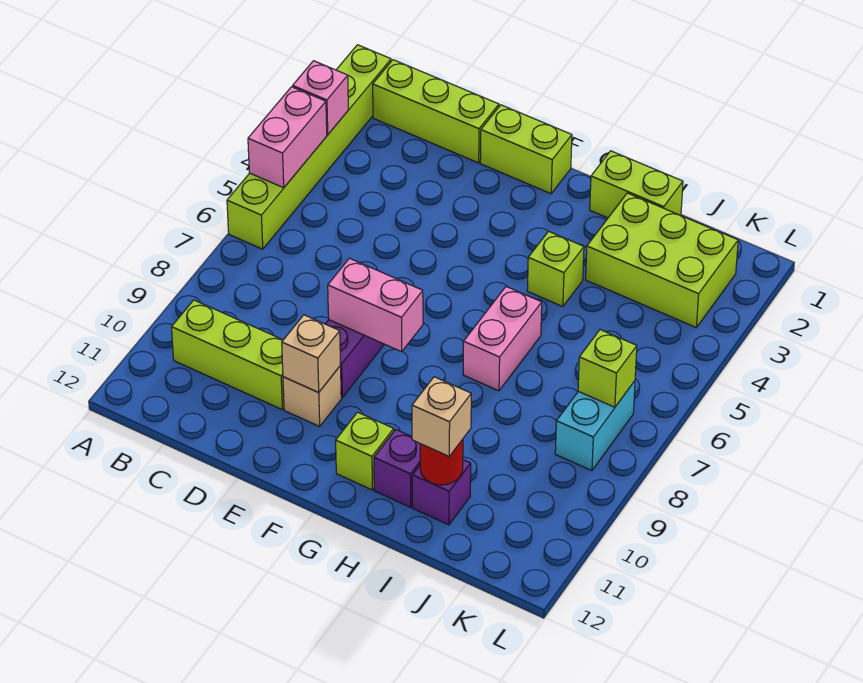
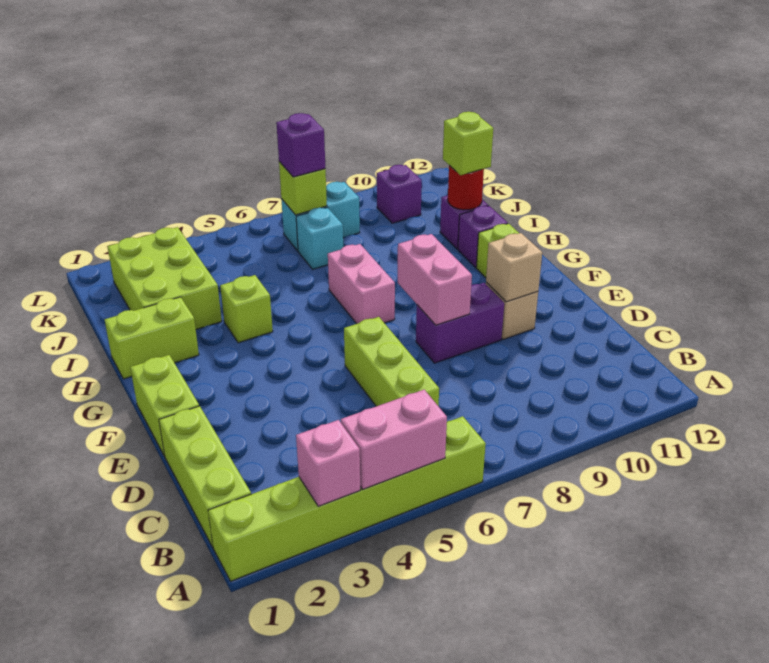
lime 1x3 brick [172,300,284,409] -> lime 1x3 brick moved to [344,317,439,406]
lime 1x2 brick [590,151,683,218] -> lime 1x2 brick turned to [105,297,199,379]
pink 1x2 brick [463,287,542,391] -> pink 1x2 brick turned to [328,244,395,324]
tan 1x1 brick [412,377,471,456] -> lime 1x1 brick [443,112,493,175]
none -> cyan 1x1 brick [296,208,343,269]
none -> purple 1x1 brick [276,113,325,177]
none -> purple 1x1 brick [377,165,422,223]

